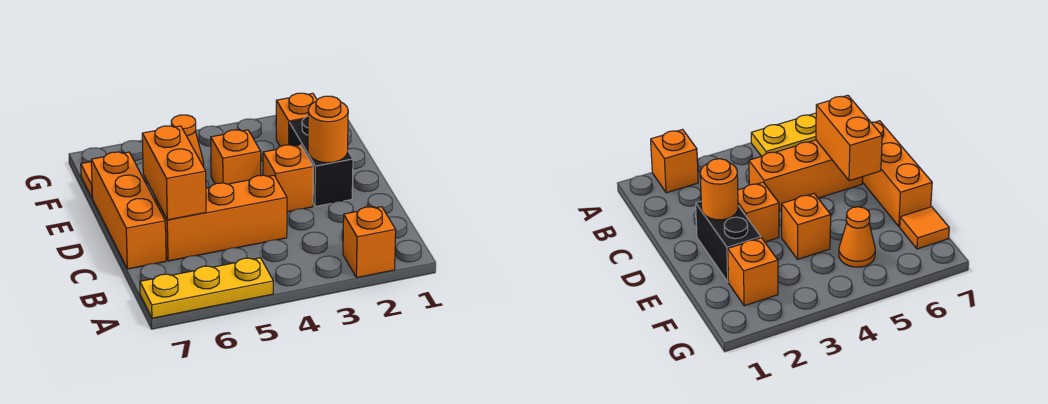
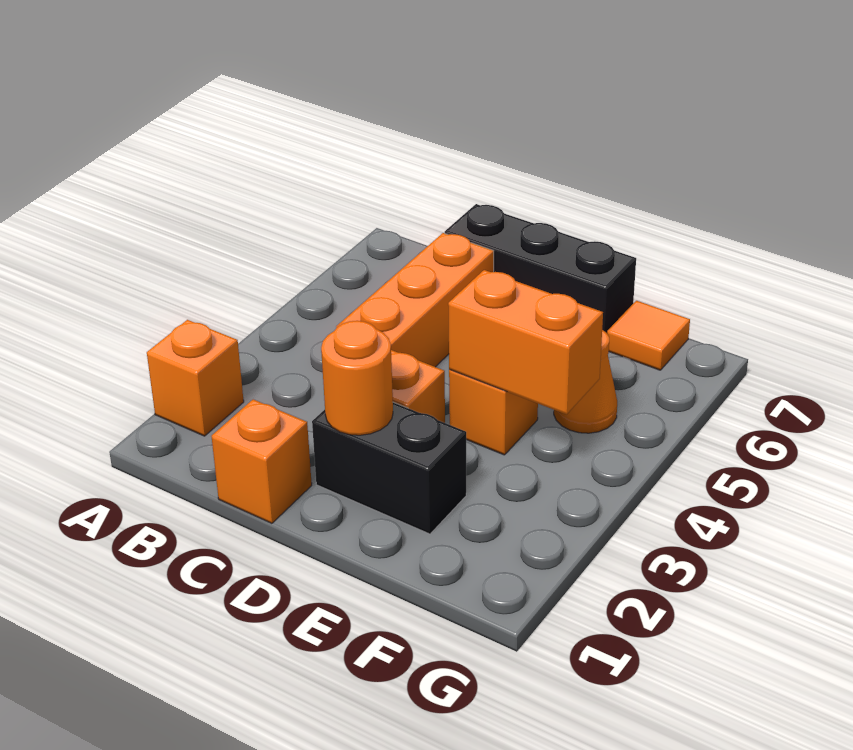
yellow 1x3 plate [140,258,273,318] -> none
orange 1x2 brick [142,126,206,220] -> orange 1x2 brick moved to [448,270,603,414]
orange 1x3 brick [91,152,166,269] -> black 1x3 brick [445,204,636,333]
orange 1x1 brick [276,93,317,147] -> orange 1x1 brick moved to [211,399,312,523]

